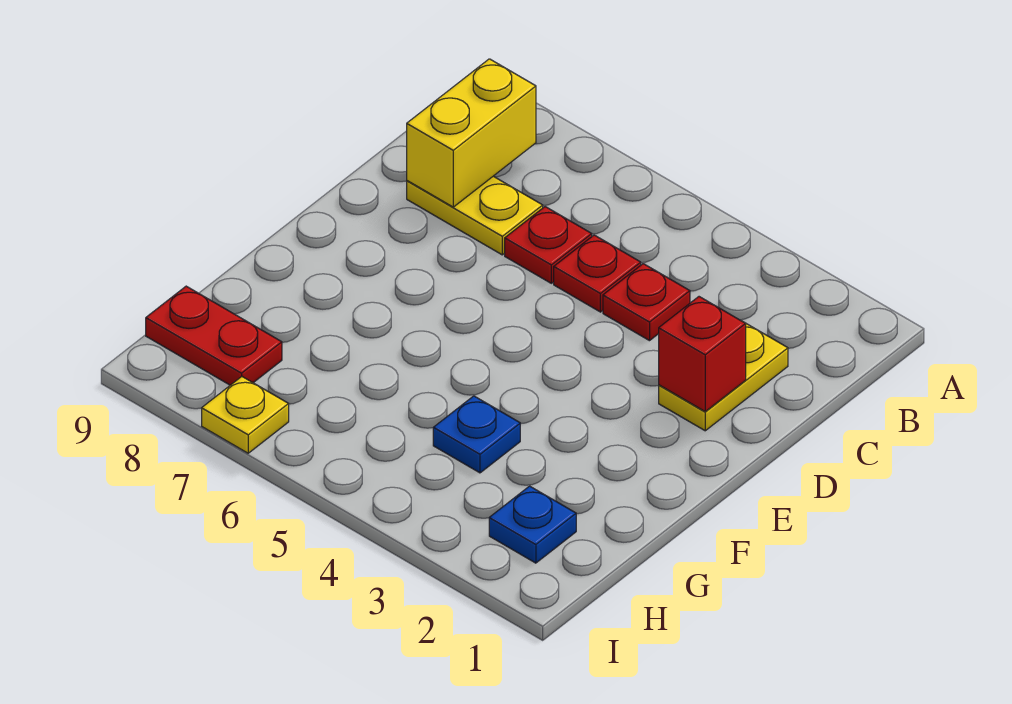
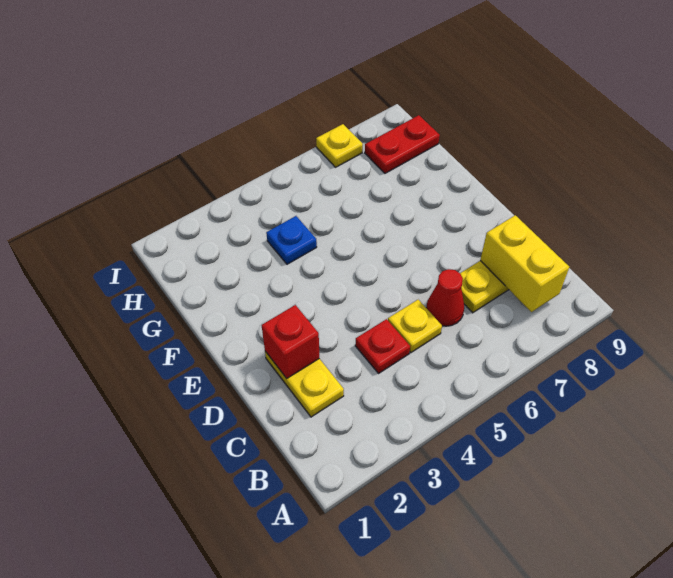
red 1x1 plate [554,235,641,312] -> yellow 1x1 plate [388,300,442,353]
red 1x1 plate [505,207,592,283] -> red 1x1 cone [426,269,464,326]
blue 1x1 plate [489,486,576,563] -> none

